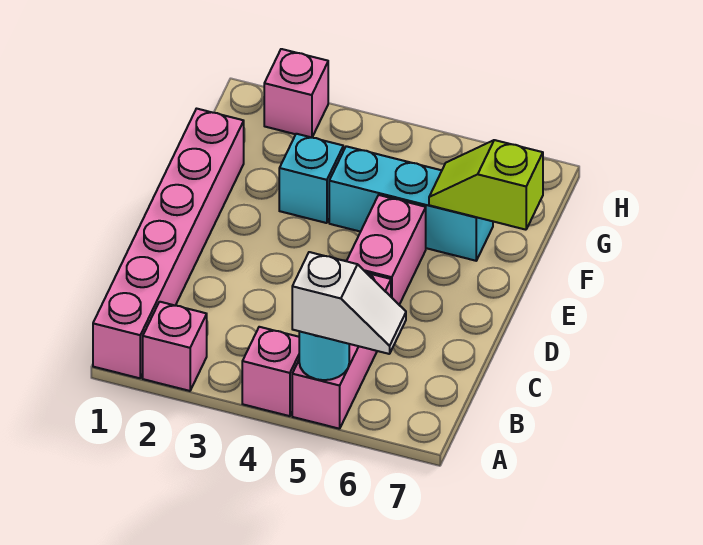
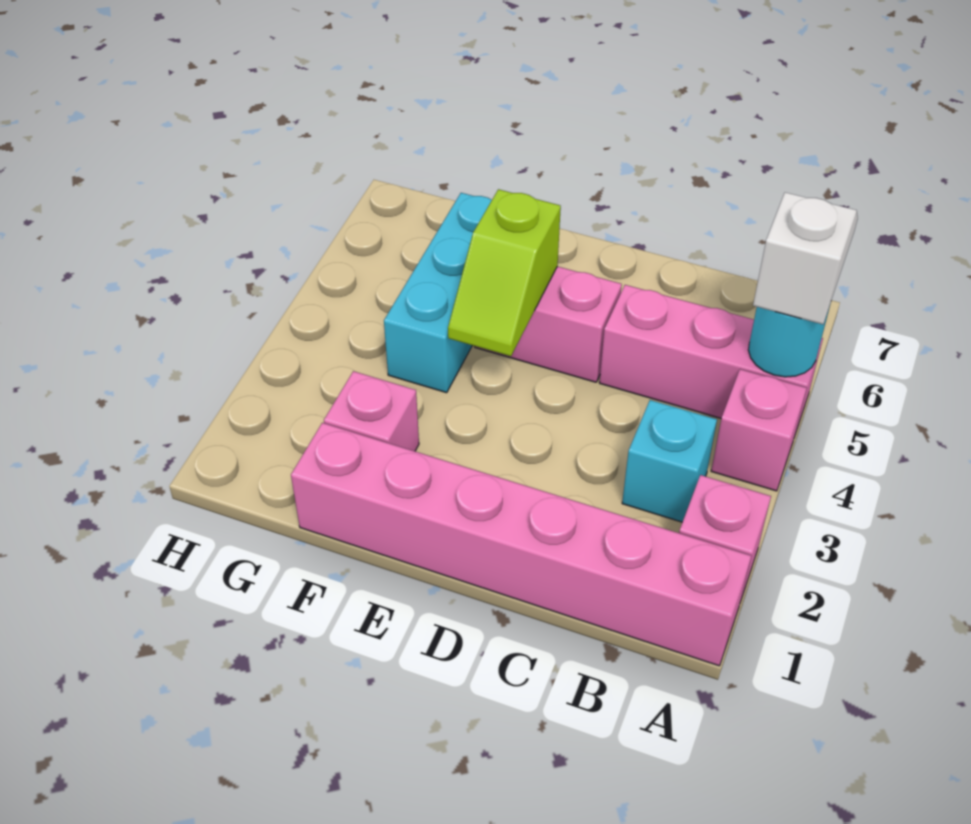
cyan 1x1 brick [279,134,343,223] -> cyan 1x1 brick moved to [622,400,717,522]
lime 1x2 slope [429,140,543,230] -> lime 1x2 slope moved to [448,189,561,356]
pink 1x1 brick [264,49,328,138] -> pink 1x1 brick moved to [324,371,419,451]

